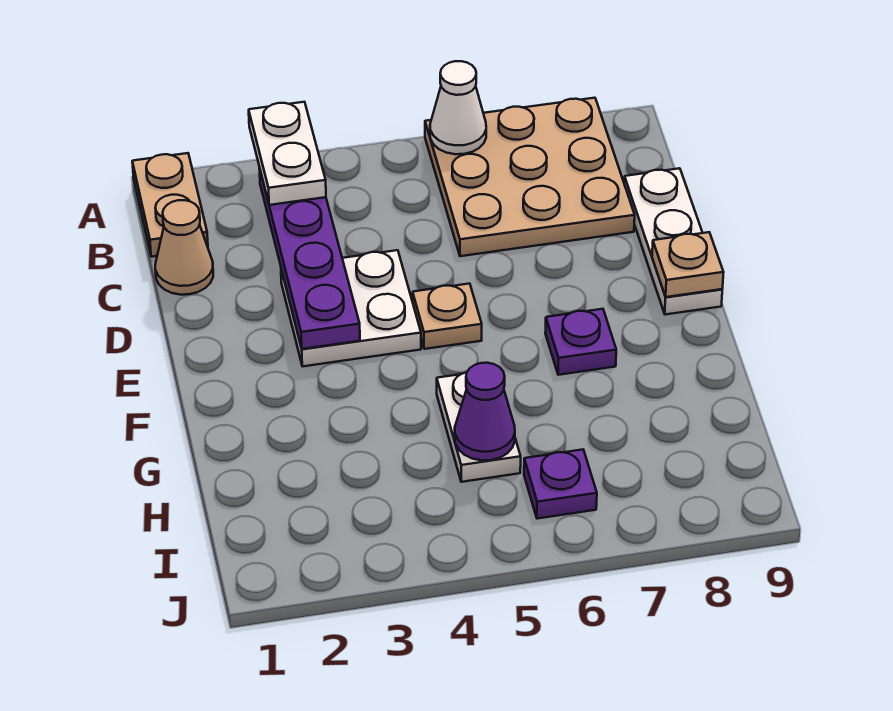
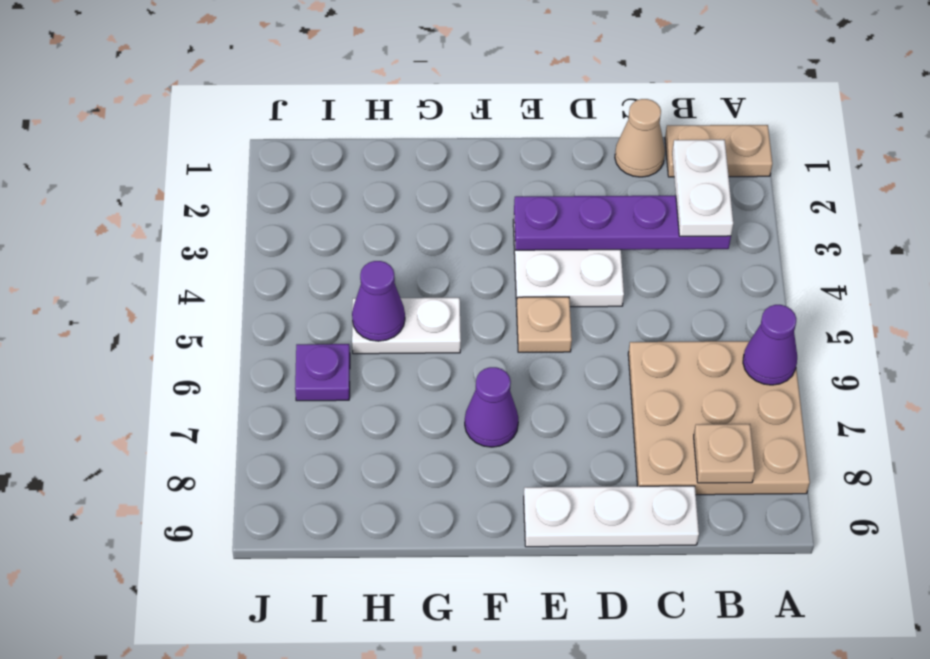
white 1x2 plate [249,102,326,205] -> white 1x2 plate turned to [672,140,733,236]
white 1x1 cone [430,61,486,154] -> purple 1x1 cone [743,305,797,385]
tan 1x1 plate [652,232,724,297] -> tan 1x1 plate moved to [694,424,755,483]
purple 1x1 plate [545,309,616,375] -> purple 1x1 cone [465,367,518,447]

